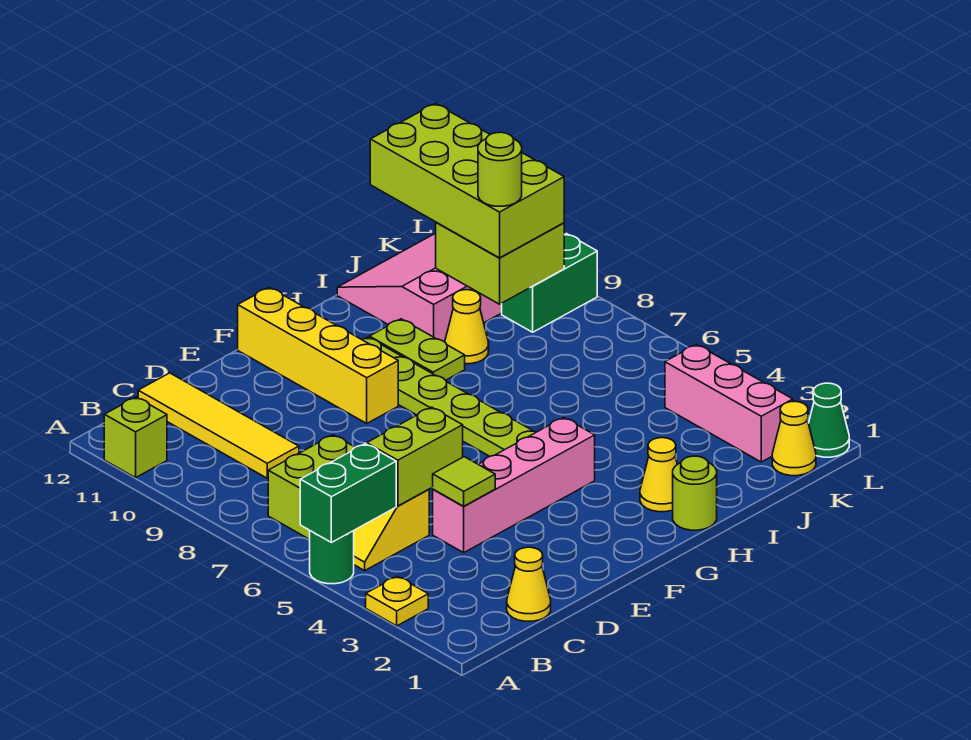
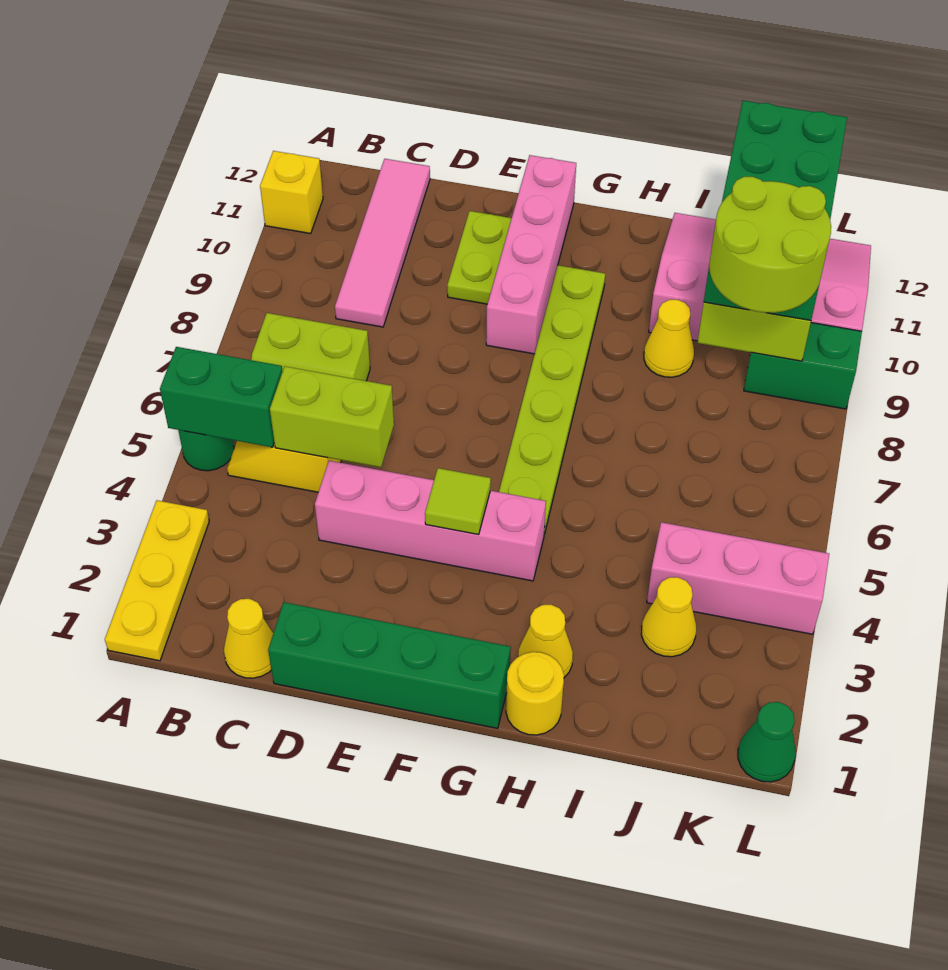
yellow 1x1 plate [366,576,428,626] -> yellow 1x3 plate [105,500,209,661]
lime 1x1 brick [104,397,167,478] -> yellow 1x1 brick [260,151,323,234]
yellow 1x4 tile [138,373,299,478] -> pink 1x4 tile [335,159,430,327]
none -> green 1x4 brick [268,602,511,728]
lime 1x1 tile [432,457,495,506] -> lime 1x1 tile moved to [425,468,491,534]
yellow 1x4 brick [238,287,398,423] -> pink 1x4 brick [486,155,576,354]
lime 1x1 round brick [673,456,717,530] -> yellow 1x1 round brick [506,652,564,735]
lime 1x2 plate [369,319,465,380] -> lime 1x2 plate moved to [447,211,512,304]
lime 2x4 brick [370,104,564,258] -> green 2x4 brick [704,101,847,320]
lime 1x1 round brick [478,132,522,206] -> lime 2x2 round brick [709,177,831,313]
yellow 1x1 cone [772,401,816,476] -> yellow 1x1 cone moved to [641,577,696,657]
pink 1x3 brick [665,344,793,462] -> pink 1x3 brick turned to [647,522,829,634]

